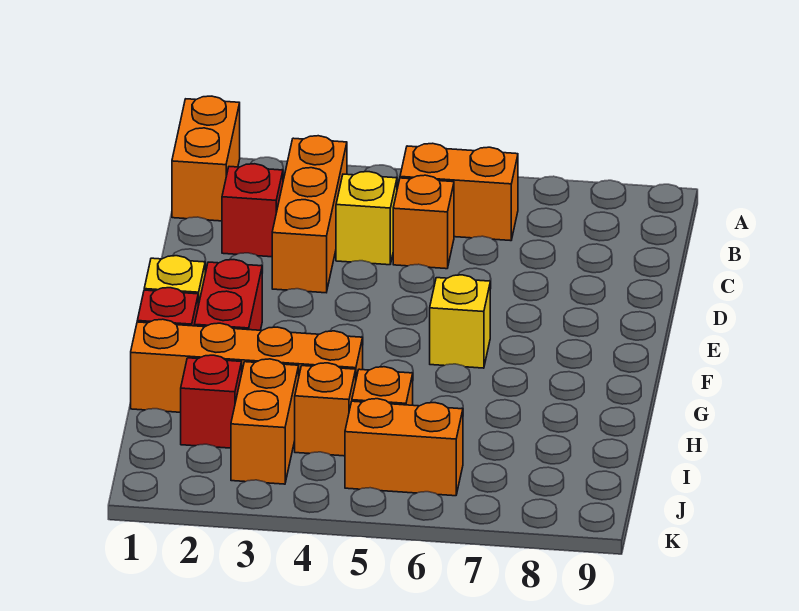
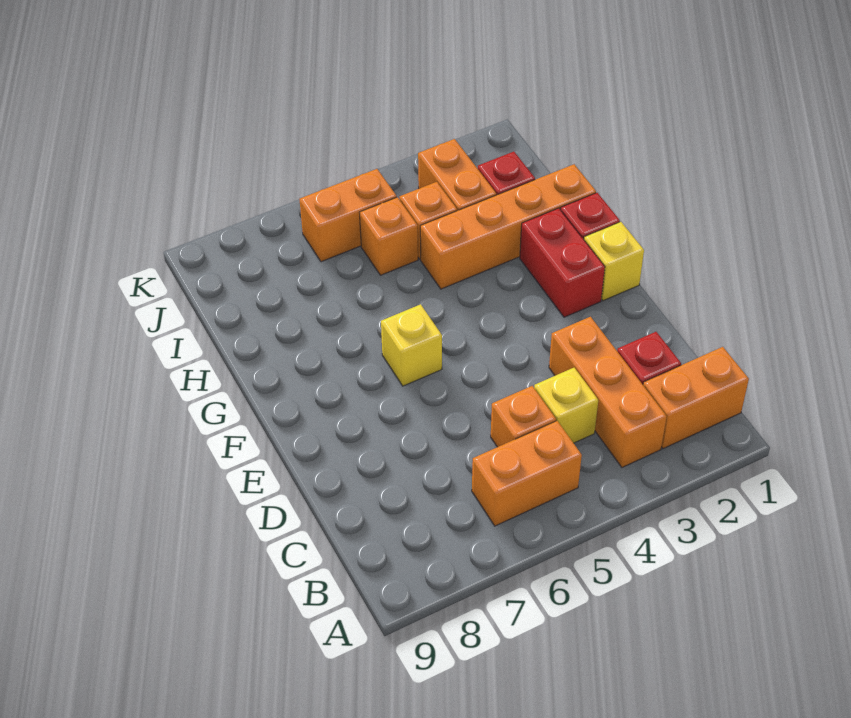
orange 1x2 brick [172,96,240,221] -> orange 1x2 brick turned to [643,347,749,449]

